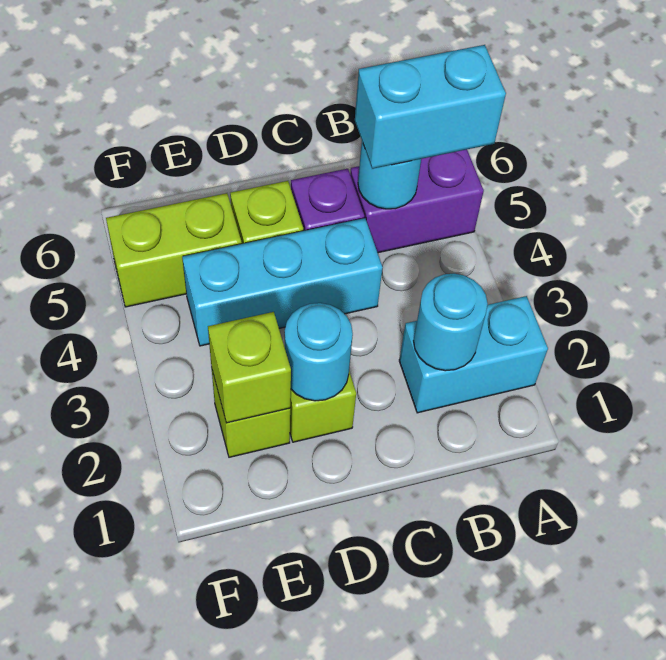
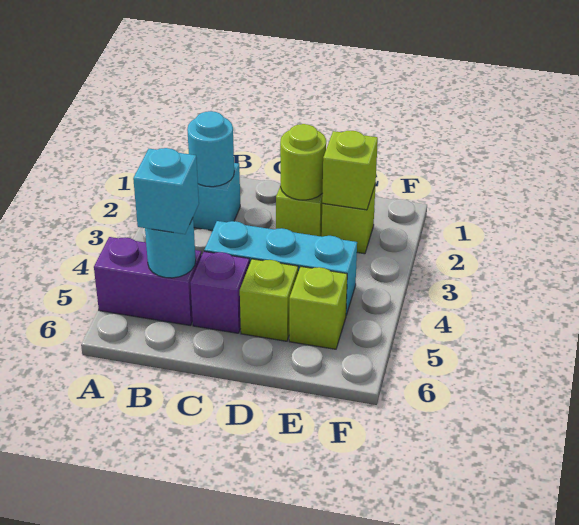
cyan 1x2 brick [355,45,506,169] -> cyan 1x1 brick [133,148,199,234]
cyan 1x1 round brick [285,303,353,401] -> lime 1x1 round brick [280,124,326,200]
lime 1x2 brick [106,193,242,307] -> lime 1x1 brick [289,267,347,349]

